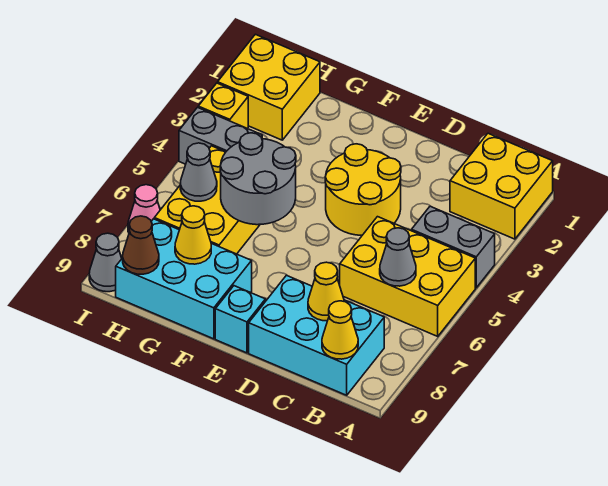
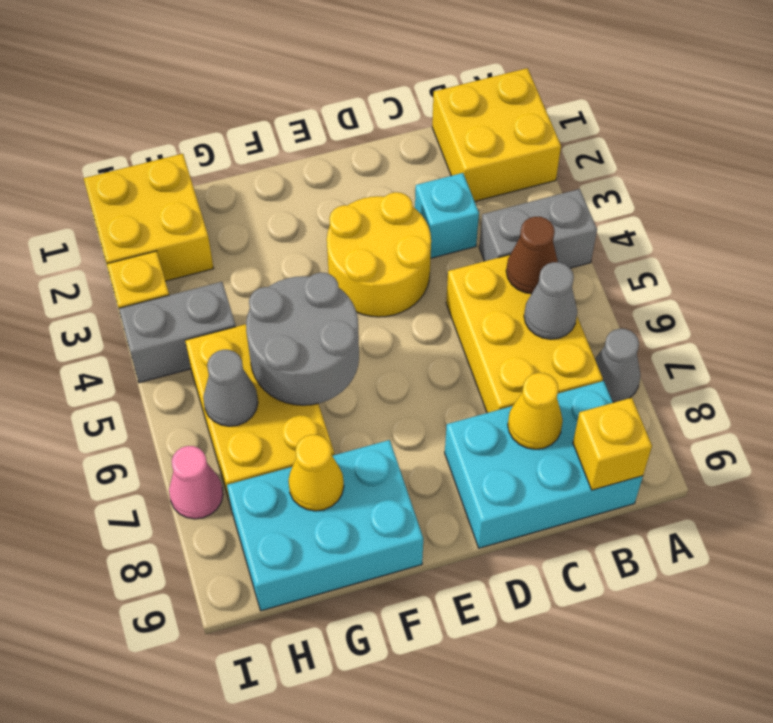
yellow 2x3 brick [340,217,475,336] -> yellow 2x3 brick turned to [446,255,603,413]
yellow 1x1 cone [322,301,358,359] -> yellow 1x1 brick [573,398,652,490]
cyan 1x1 brick [215,286,265,353] -> cyan 1x1 brick moved to [415,173,479,258]
brown 1x1 cone [123,216,159,274] -> brown 1x1 cone moved to [506,217,558,294]
grey 1x1 cone [89,233,122,292] -> grey 1x1 cone moved to [595,329,640,402]

